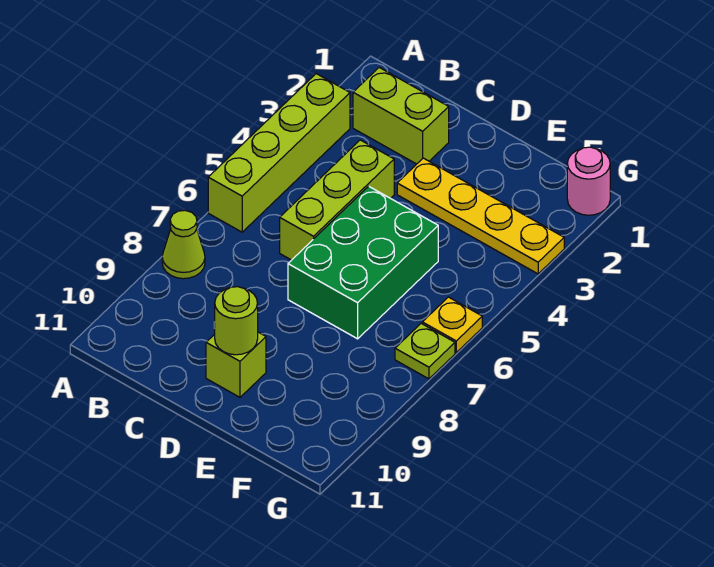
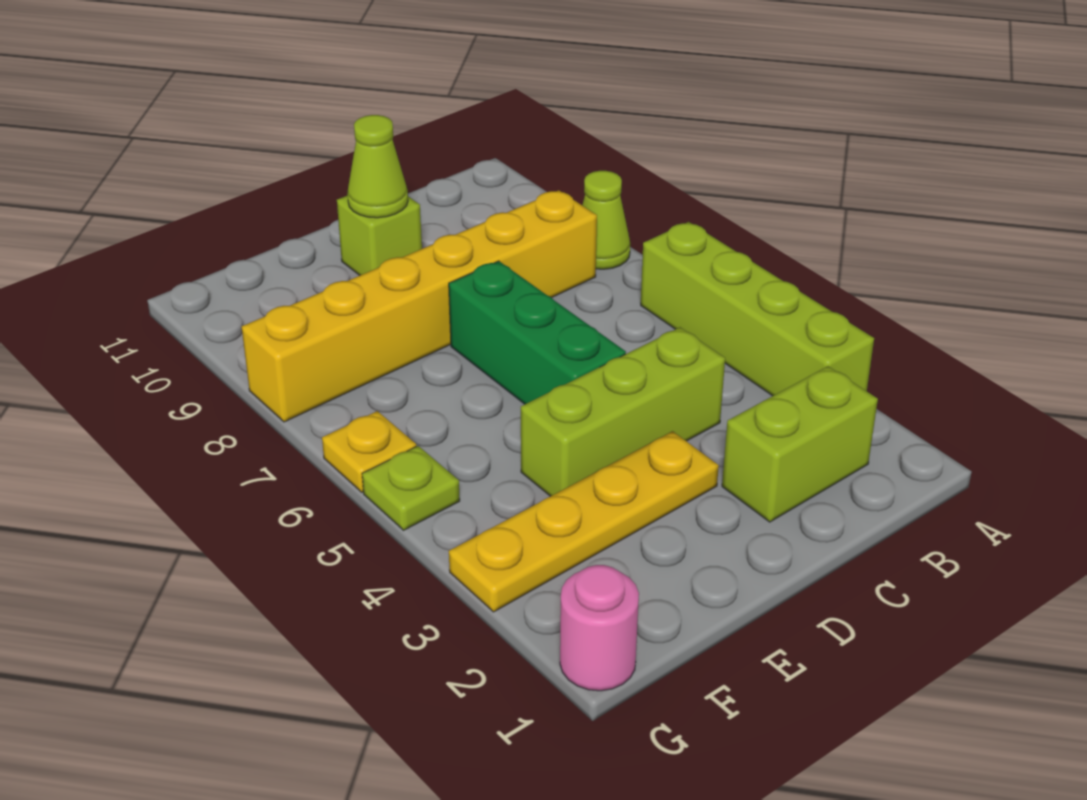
none -> yellow 1x6 brick [242,190,597,422]
lime 1x3 brick [280,140,394,260] -> lime 1x3 brick turned to [521,327,725,496]
green 2x3 brick [288,186,438,339] -> green 1x3 brick [449,261,626,404]
lime 1x1 round brick [214,287,258,355] -> lime 1x1 cone [348,115,408,218]
lime 1x1 plate [395,323,455,379] -> lime 1x1 plate moved to [362,446,460,530]

